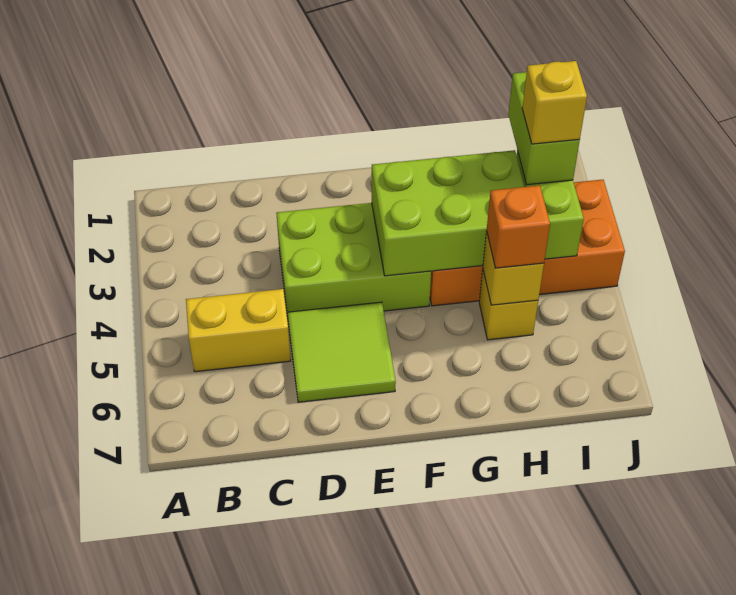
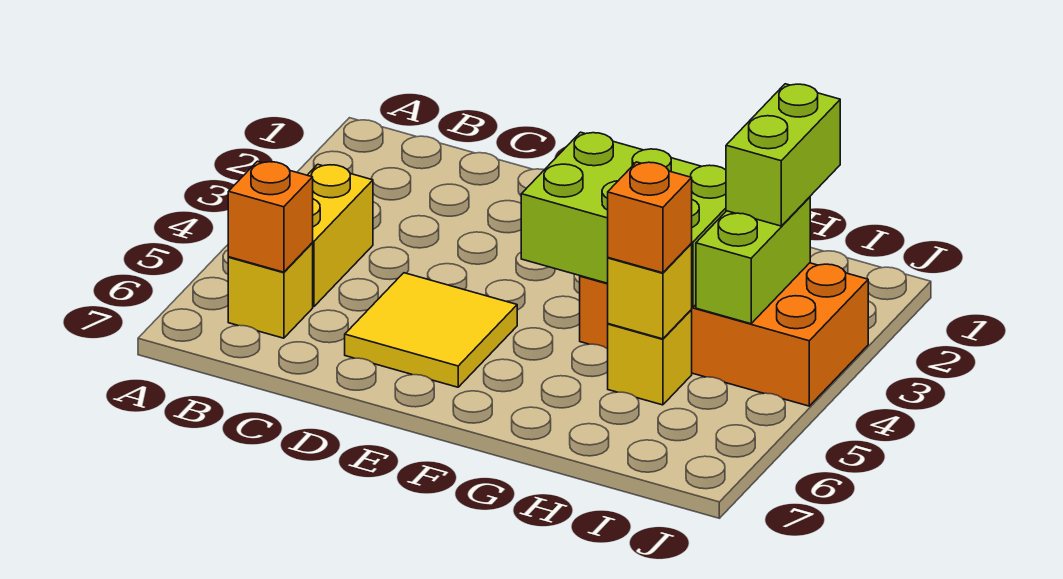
yellow 1x2 brick [186,289,291,372] -> yellow 1x2 brick turned to [308,164,373,307]
none -> orange 1x1 brick [228,161,313,272]
lime 2x3 brick [276,203,431,316] -> none
lime 2x2 tile [288,302,396,402] -> yellow 2x2 tile [345,273,517,387]
yellow 1x1 brick [522,61,587,144] -> yellow 1x1 brick moved to [228,243,313,338]

